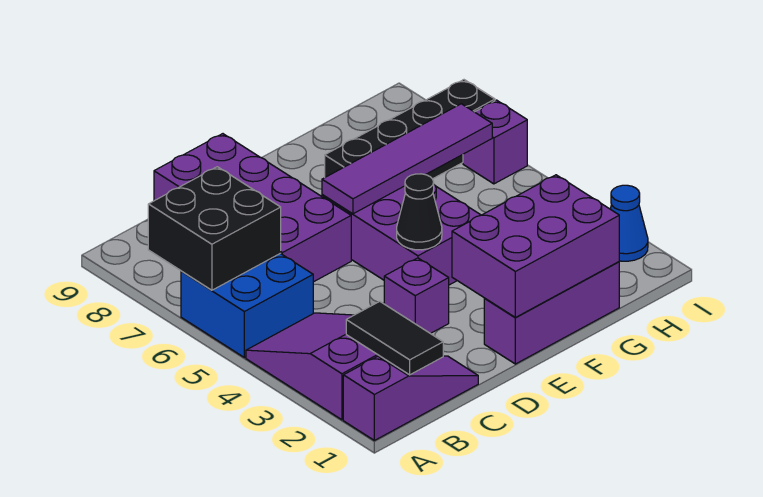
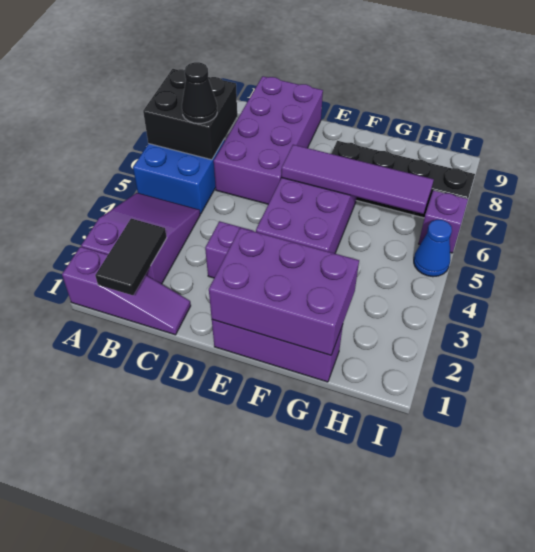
black 1x1 cone [397,174,442,250] -> black 1x1 cone moved to [182,62,217,124]
blue 1x1 cone [610,185,648,261] -> blue 1x1 cone moved to [414,220,452,277]

